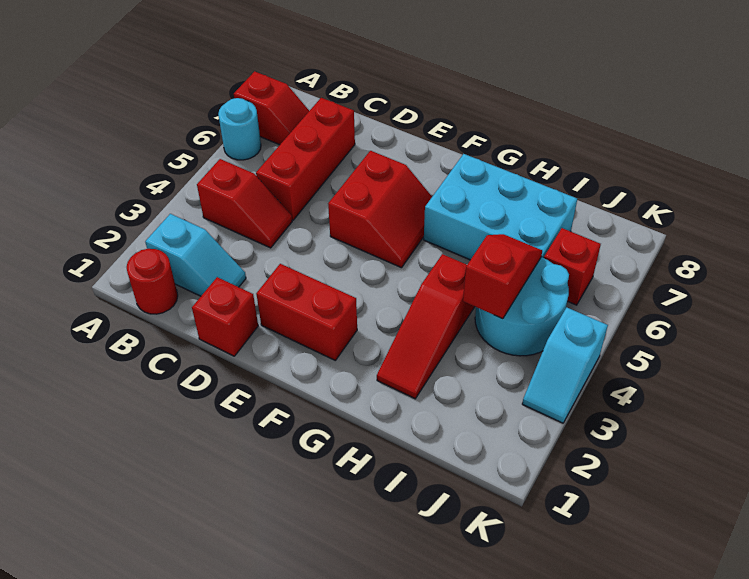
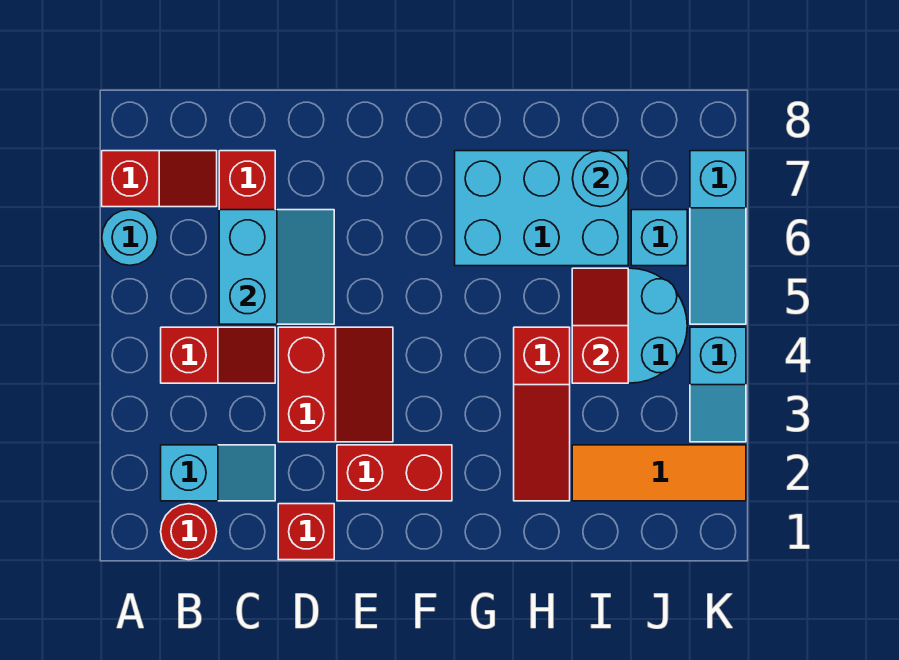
none -> cyan 2x2 slope [219,210,334,324]
red 2x2 slope [328,151,432,268] -> red 2x2 slope moved to [278,327,393,442]
none -> orange 1x3 tile [572,445,746,501]
none -> cyan 1x1 round brick [573,151,628,207]
red 1x1 brick [544,228,601,305] -> cyan 1x1 brick [631,210,687,266]
none -> cyan 1x3 slope [690,151,746,324]

